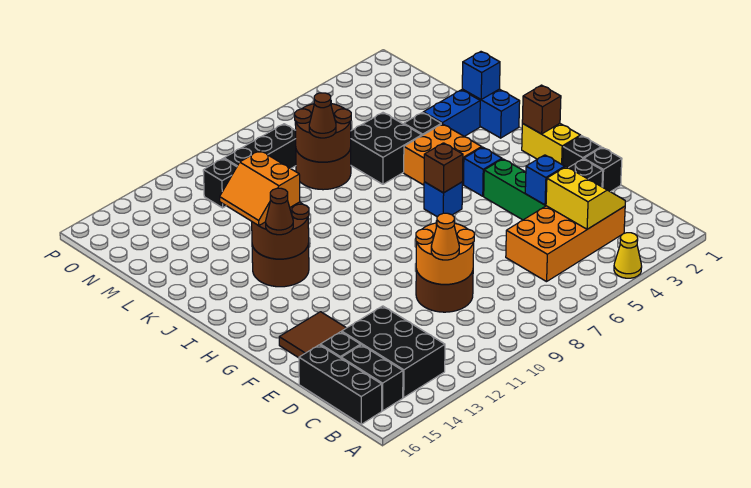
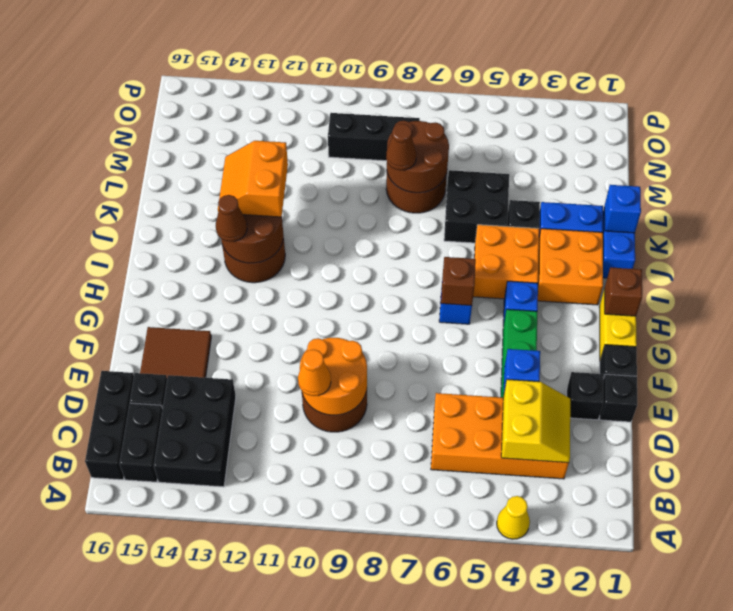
none -> orange 2x2 brick [538,229,603,305]
black 1x1 brick [203,159,237,208] -> none

